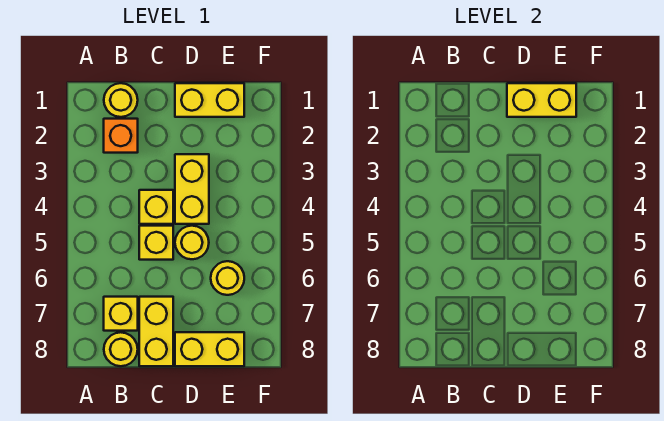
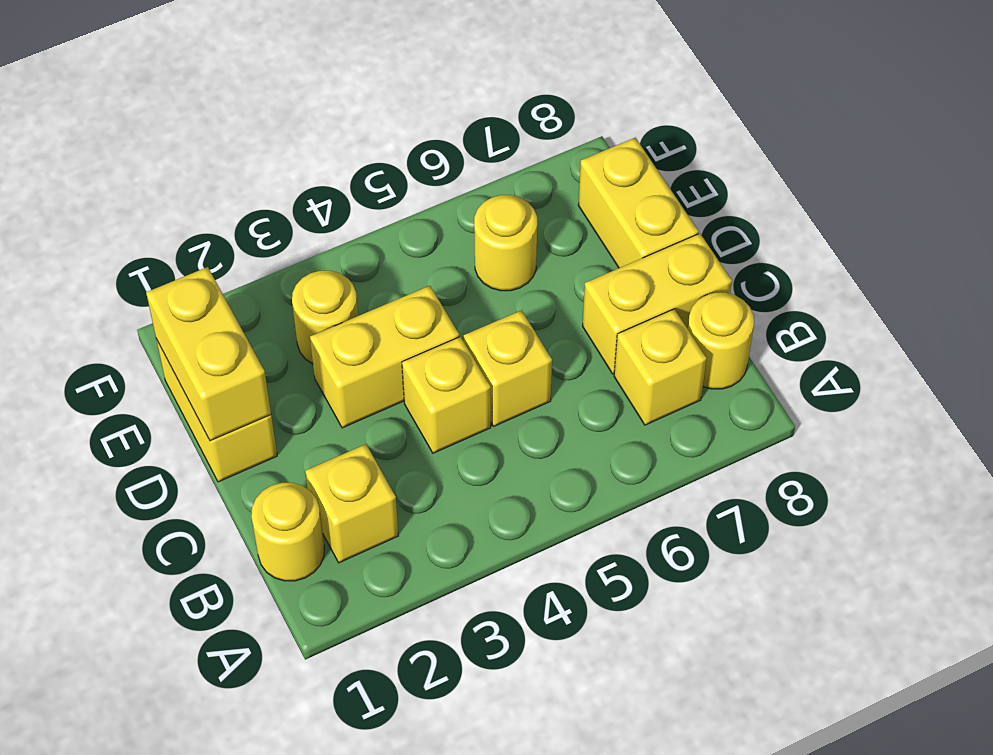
orange 1x1 brick [104,119,138,153] -> yellow 1x1 brick [305,444,398,563]
yellow 1x1 round brick [175,226,209,259] -> yellow 1x1 round brick moved to [292,271,358,364]

